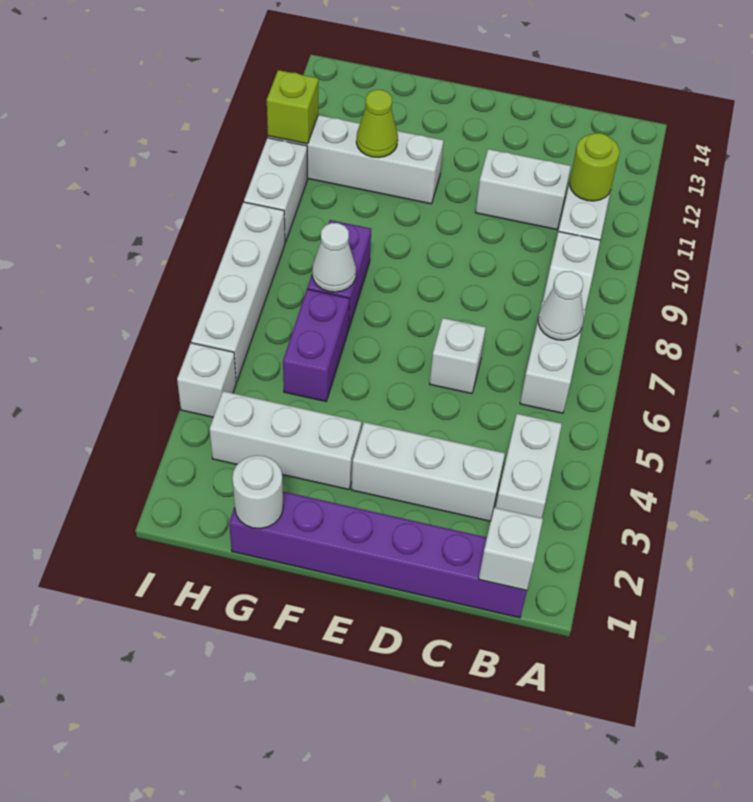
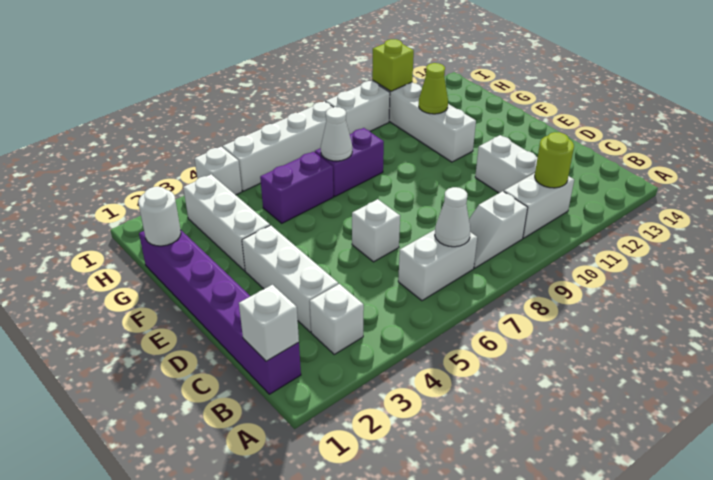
white 1x2 brick [496,414,562,518] -> white 1x1 brick [310,284,364,354]

